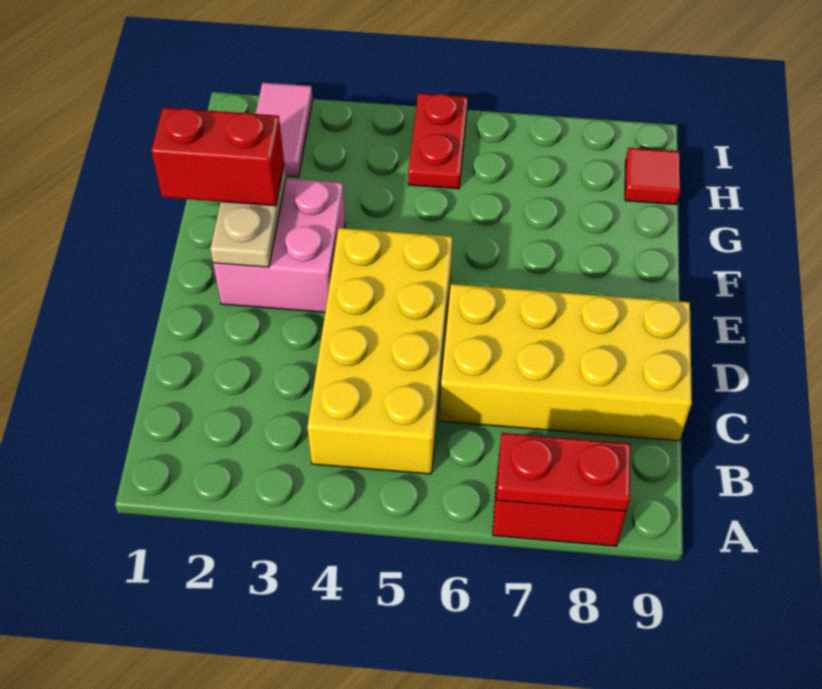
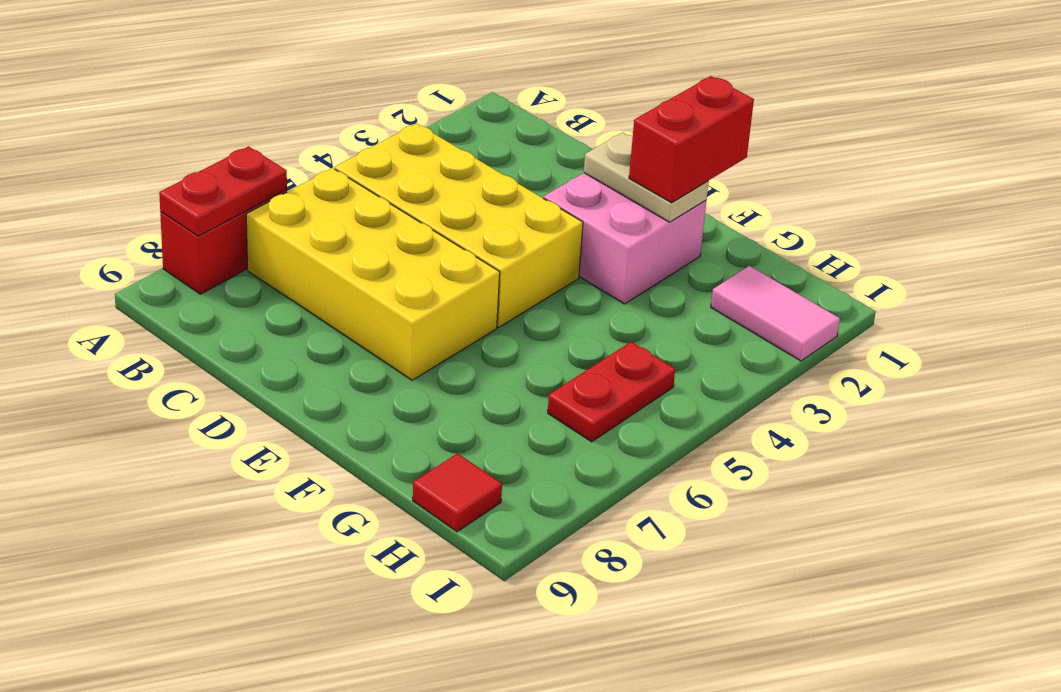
yellow 2x4 brick [440,284,692,441] -> yellow 2x4 brick turned to [246,168,500,380]
red 1x2 plate [408,93,468,189] -> red 1x2 plate turned to [548,342,675,442]

